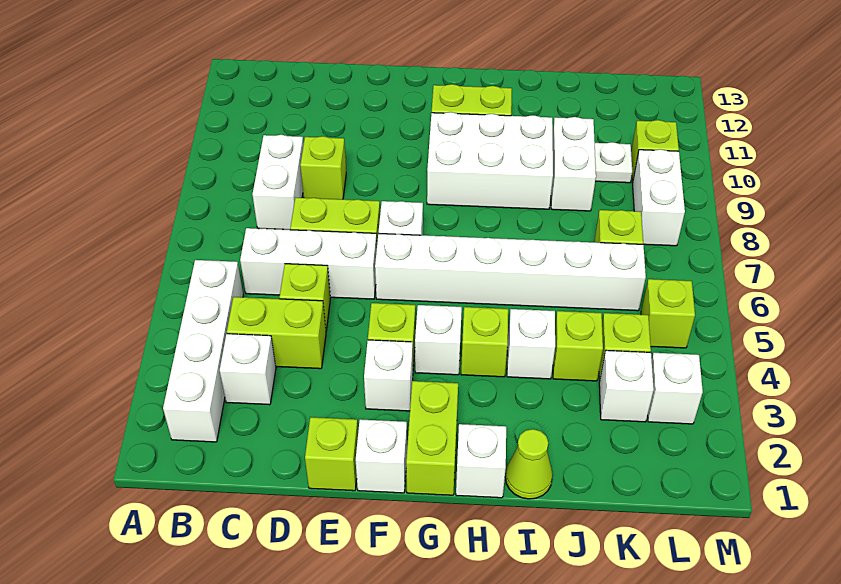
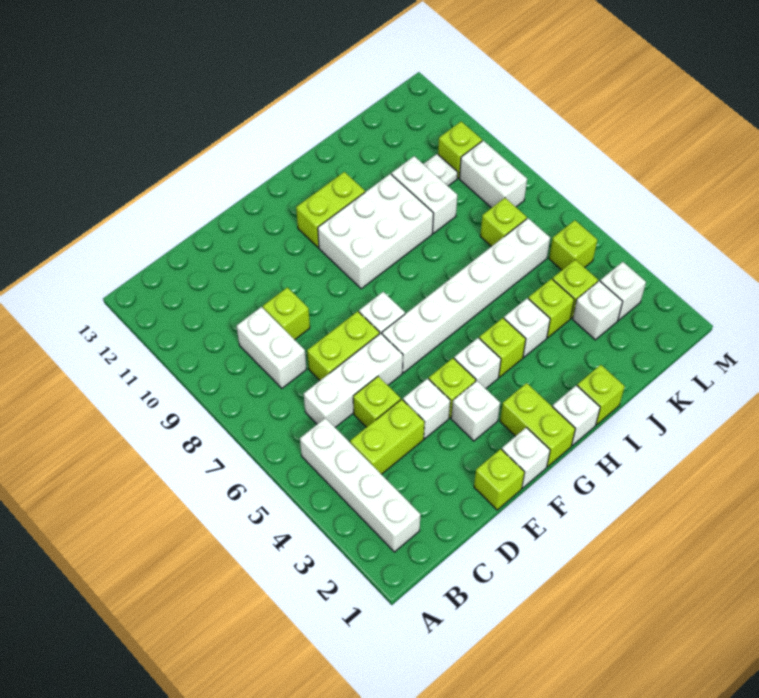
white 1x1 brick [220,334,276,405] -> white 1x1 brick moved to [403,379,450,439]
lime 1x1 cone [505,429,553,499] -> lime 1x1 brick [577,365,625,425]

